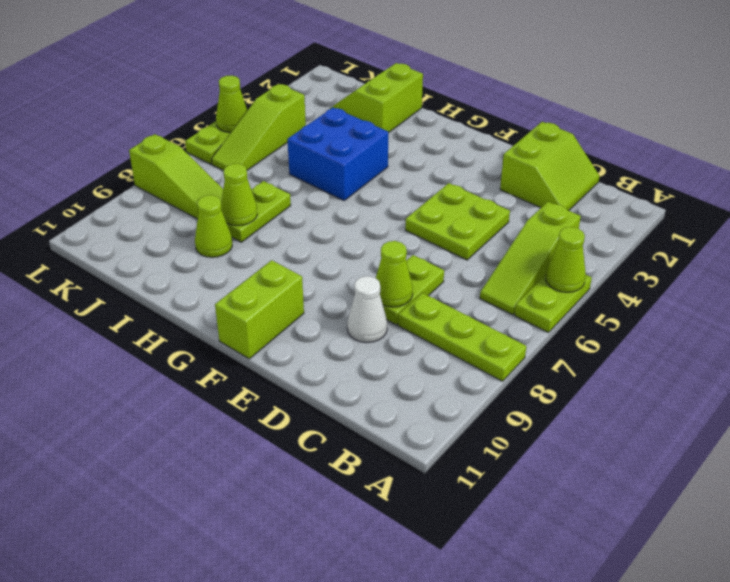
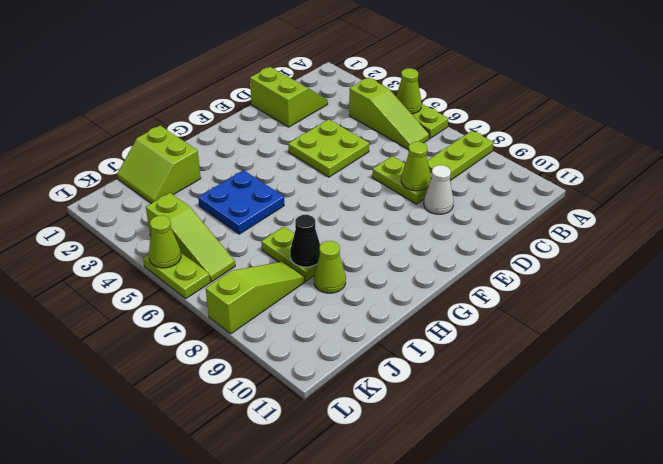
lime 1x2 brick [215,260,304,359] -> none
blue 2x2 brick [288,108,388,200] -> blue 2x2 plate [198,170,284,234]
lime 1x1 cone [221,164,257,226] -> black 1x1 cone [290,215,320,267]

